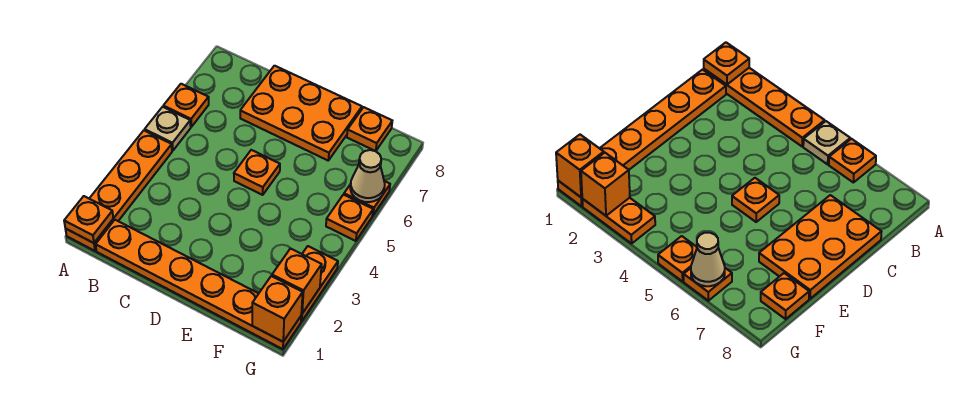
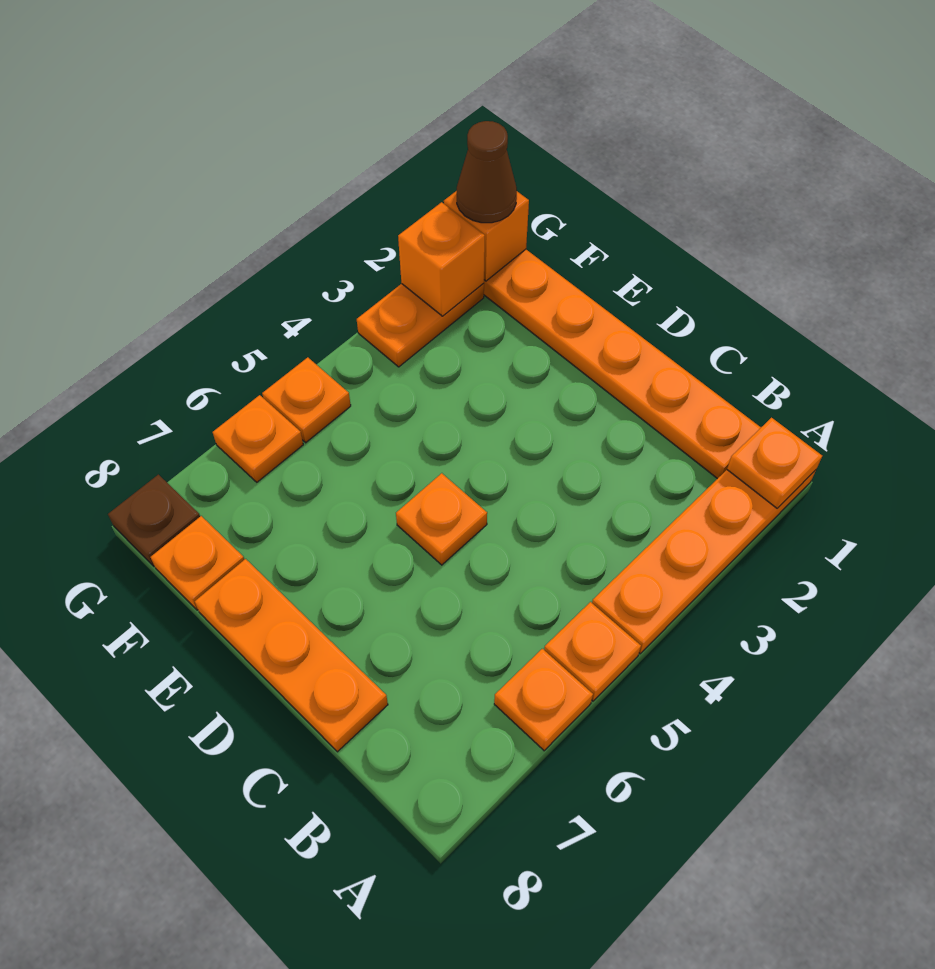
tan 1x1 plate [145,107,191,151] -> orange 1x1 plate [544,602,641,701]
orange 2x3 plate [240,66,362,160] -> orange 1x3 plate [195,559,388,752]
none -> brown 1x1 cone [457,121,517,223]
tan 1x1 cone [350,150,385,202] -> none
none -> brown 1x1 plate [108,475,200,566]

